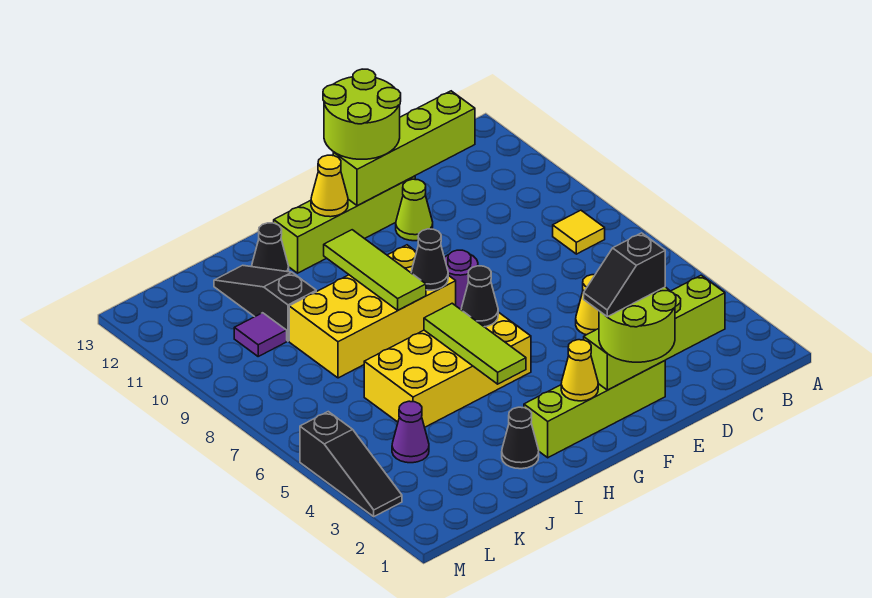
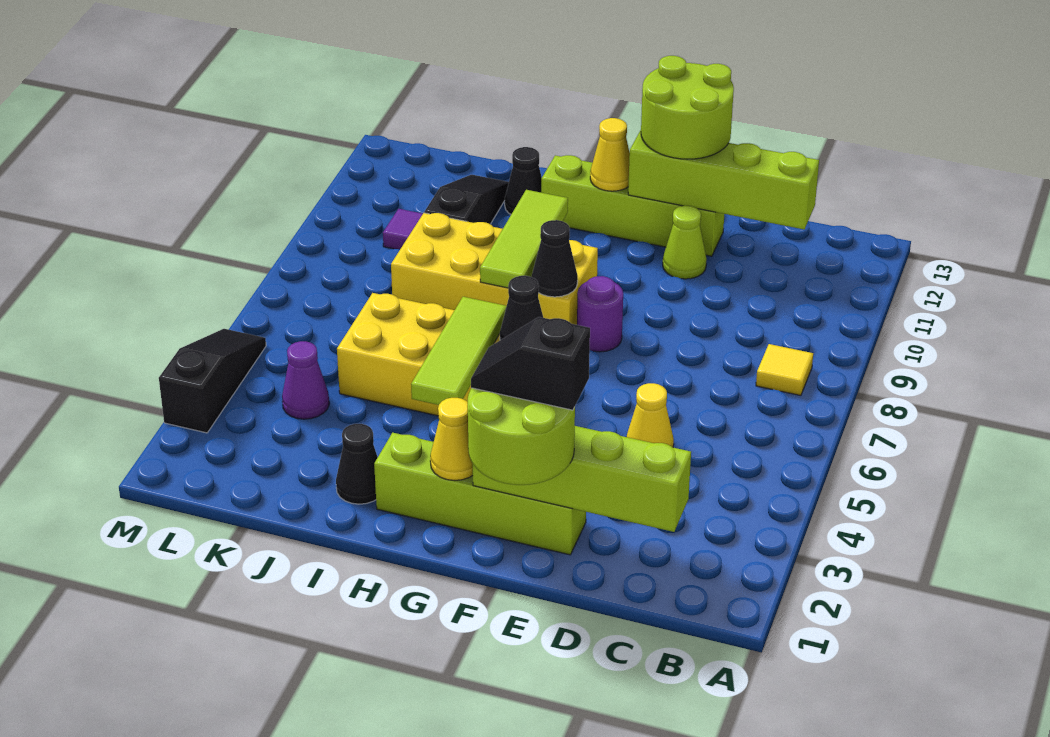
black 1x3 slope [300,412,402,516] -> black 1x3 slope turned to [159,329,266,433]

